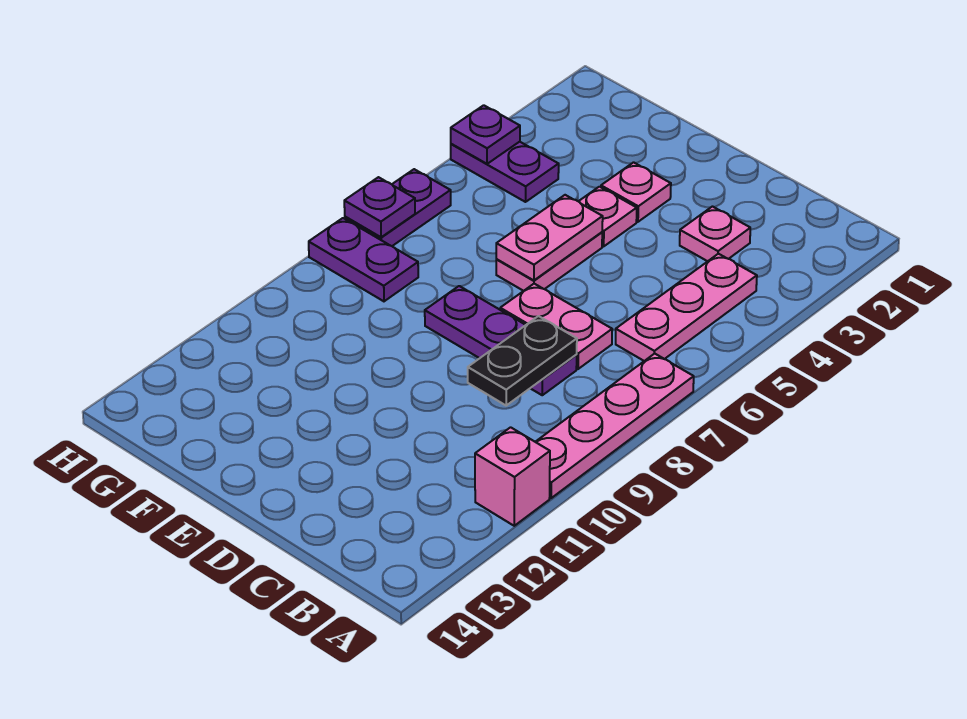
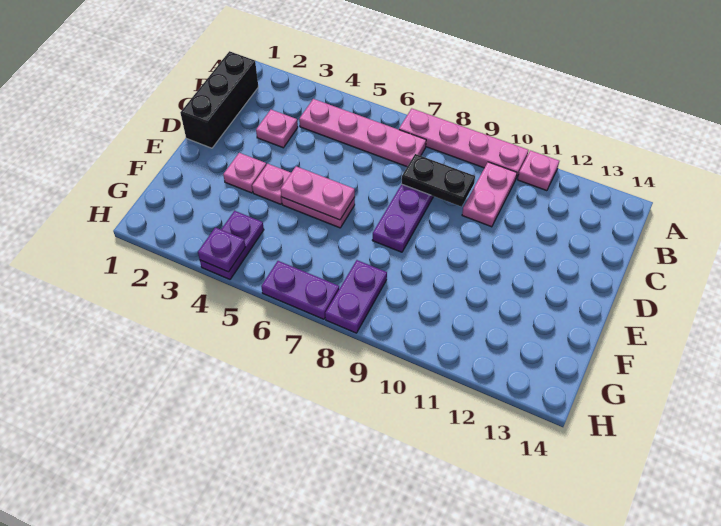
pink 1x1 brick [475,427,550,526] -> pink 1x1 plate [518,150,559,191]
none -> black 1x3 brick [180,51,258,148]
pink 1x3 plate [616,254,757,361] -> pink 1x4 plate [299,99,426,167]
pink 1x2 plate [500,284,612,369] -> pink 1x2 plate moved to [462,162,517,227]
purple 1x1 plate [344,177,415,237] -> none

